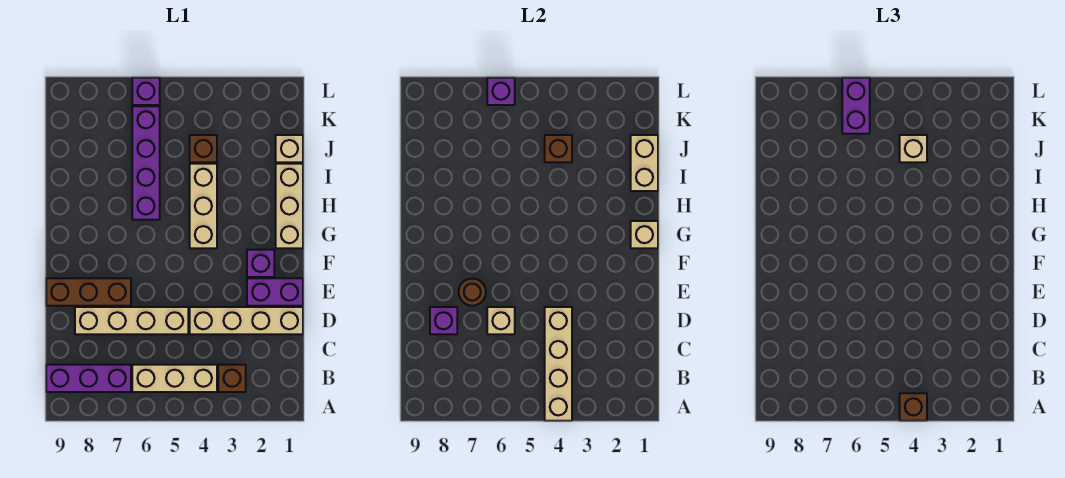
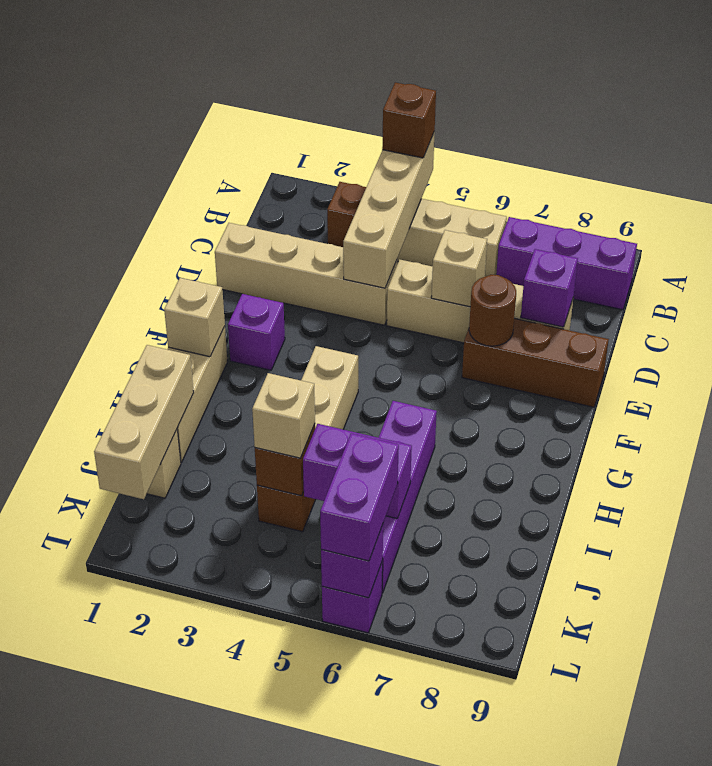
purple 1x2 brick [247,278,303,306] -> purple 1x2 brick moved to [303,424,412,518]
tan 1x2 brick [631,135,658,191] -> tan 1x3 brick [94,345,194,499]

